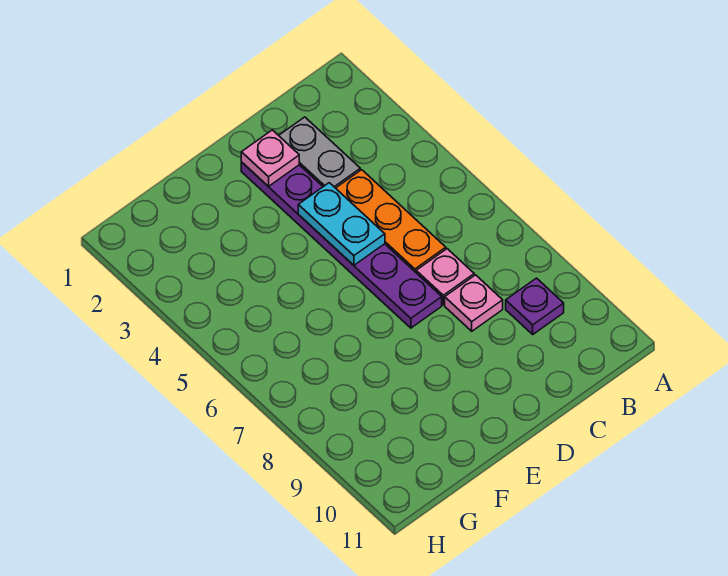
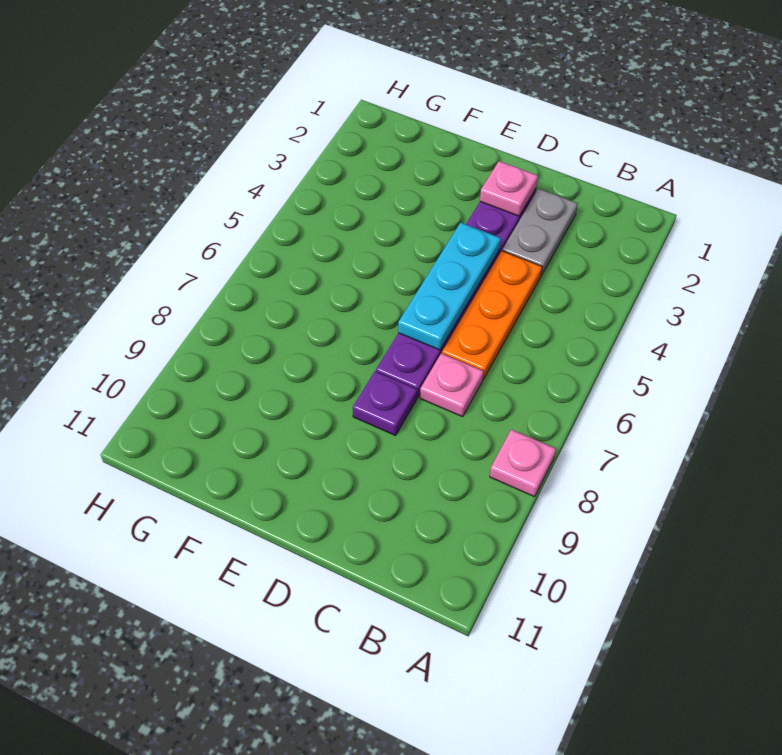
purple 1x1 plate [506,278,564,334] -> purple 1x1 plate moved to [353,371,417,436]
pink 1x1 plate [445,275,503,331] -> pink 1x1 plate moved to [490,429,556,497]
cyan 1x2 plate [298,183,385,265] -> cyan 1x3 plate [398,223,501,350]

